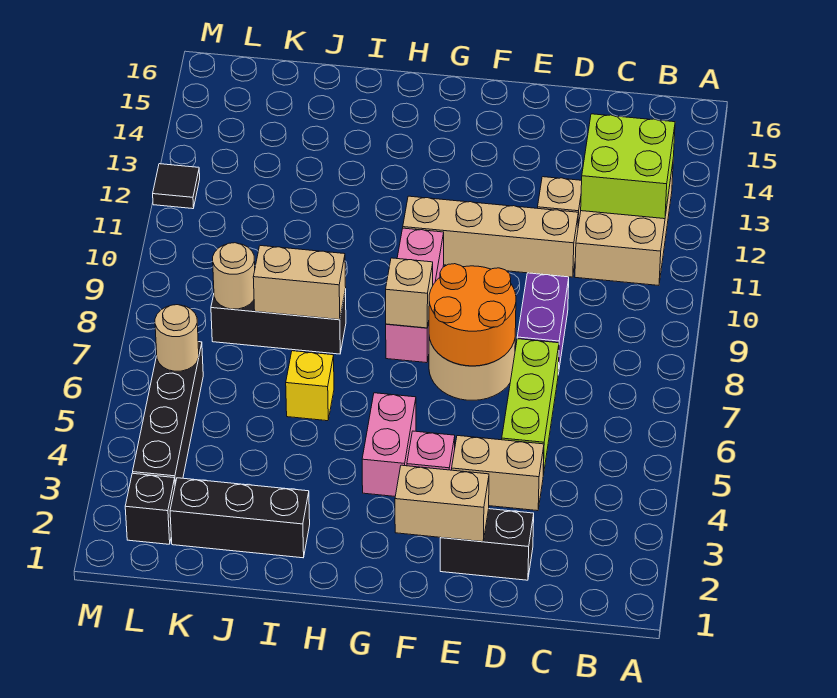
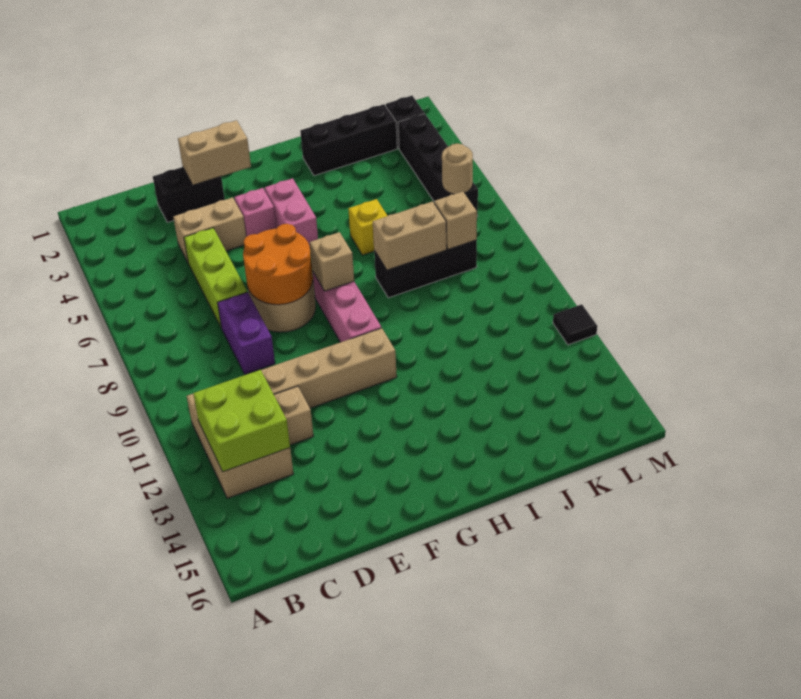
tan 1x1 round brick [213,243,255,309] -> tan 1x1 brick [434,192,477,249]

